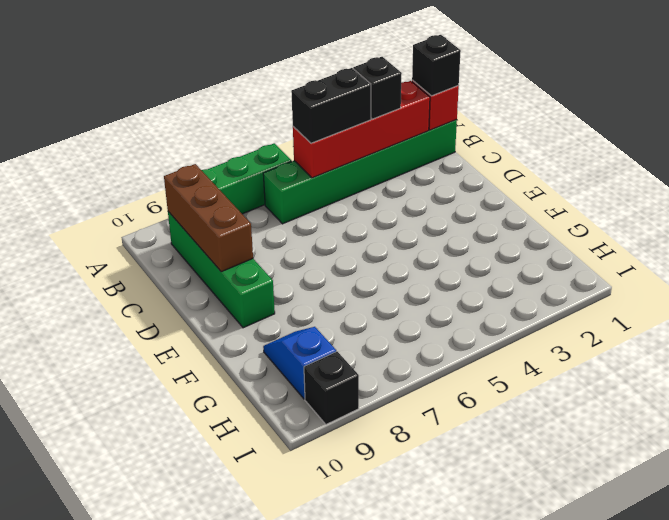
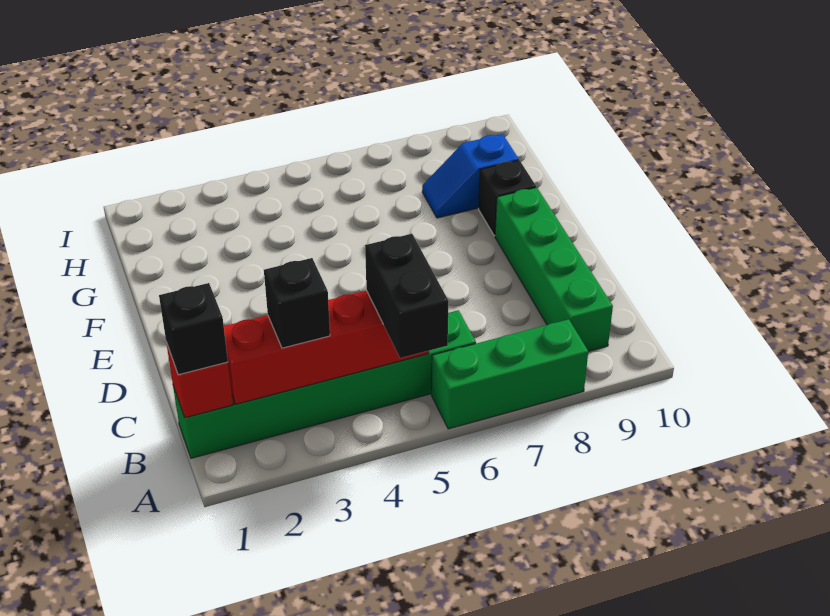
black 1x2 brick [291,68,371,143] -> black 1x2 brick turned to [365,234,449,358]
brown 1x3 brick [164,164,253,272] -> none
blue 1x2 slope [263,327,336,399] -> blue 1x2 slope turned to [422,134,519,218]
black 1x1 brick [304,351,359,424] -> black 1x1 brick moved to [479,160,536,236]

